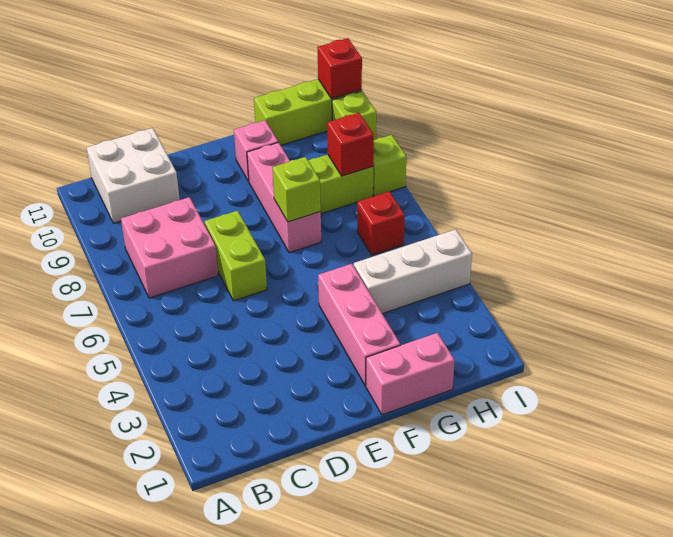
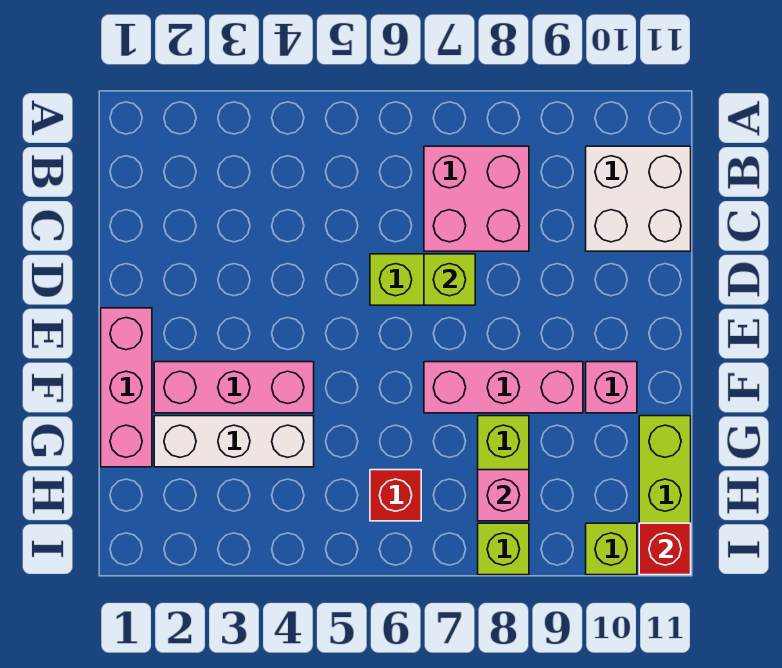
pink 1x2 brick [366,333,455,415] -> pink 1x3 brick [101,308,152,467]
lime 1x1 brick [273,157,321,222] -> lime 1x1 brick moved to [424,254,475,305]
white 1x3 brick [354,229,472,314] -> white 1x3 brick turned to [154,416,314,467]
red 1x1 brick [327,113,374,176] -> pink 1x1 brick [478,470,529,521]

